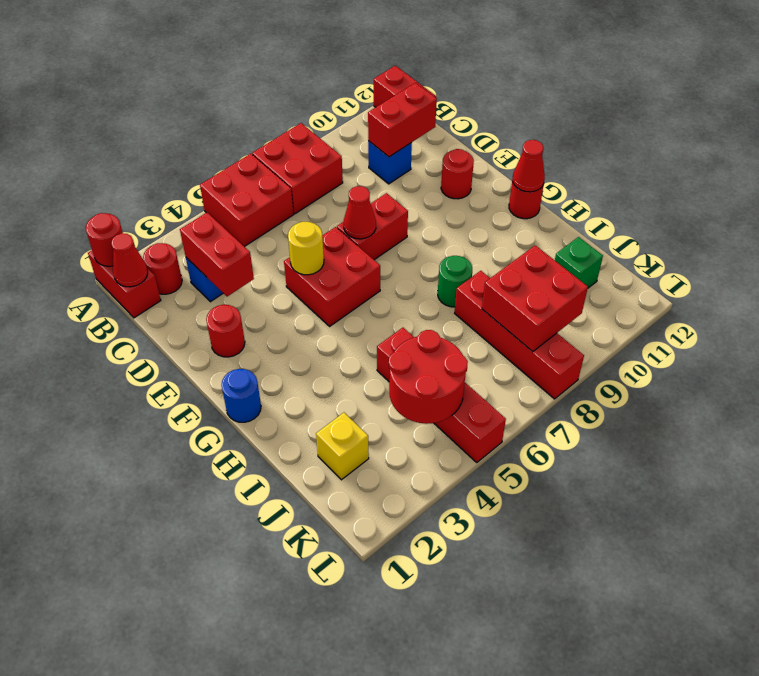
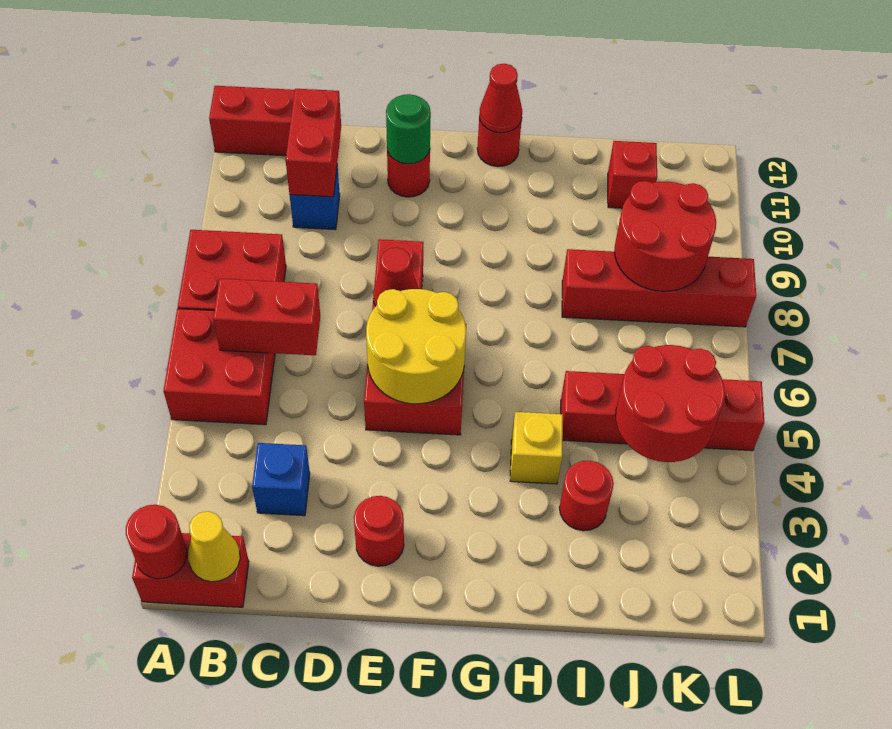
red 1x1 cone [111,233,148,287] -> yellow 1x1 cone [188,511,240,582]
red 1x1 round brick [143,243,182,294] -> red 1x1 round brick moved to [559,461,614,531]
red 1x2 brick [180,213,254,297] -> red 1x2 brick moved to [213,278,320,355]
yellow 1x1 round brick [288,222,324,275] -> yellow 2x2 round brick [366,289,466,404]
blue 1x1 round brick [222,369,261,422] -> none
green 1x1 round brick [438,256,472,307] -> green 1x1 round brick moved to [386,94,431,164]
yellow 1x1 brick [316,413,369,480] -> yellow 1x1 brick moved to [510,412,563,484]
red 2x2 brick [482,245,588,352] -> red 2x2 round brick [614,181,716,291]
green 1x1 brick [555,237,603,288] -> red 1x1 brick [608,141,657,208]

